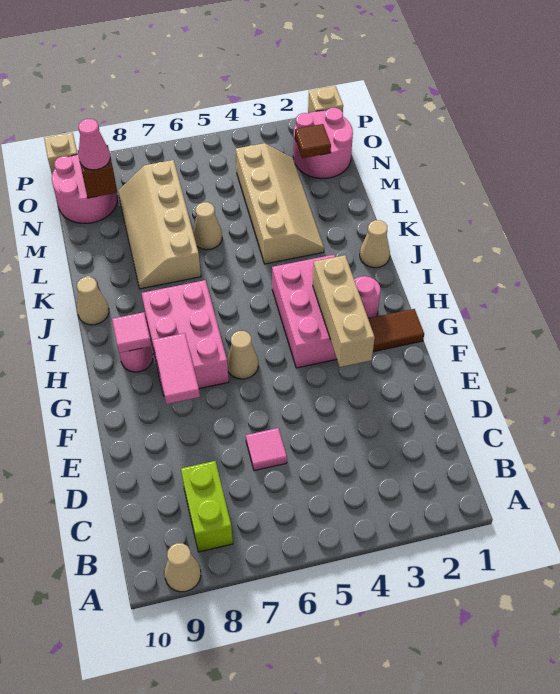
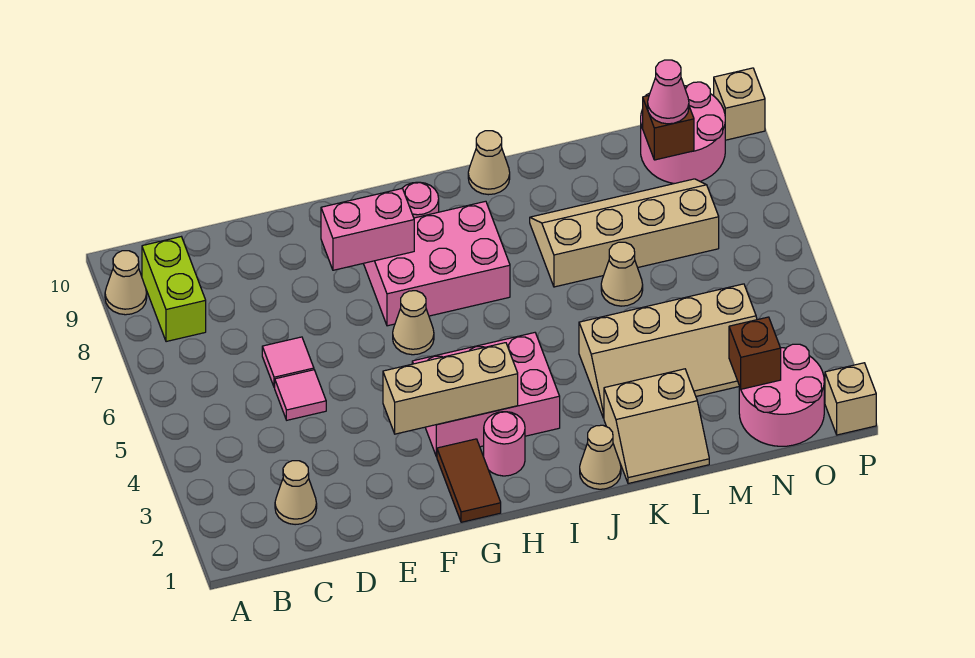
lime 1x2 brick [181,461,233,552] -> lime 1x2 brick turned to [142,237,206,342]
none -> tan 1x1 cone [275,461,317,525]
pink 1x2 tile [152,333,200,404] -> pink 1x2 brick [321,189,414,270]
pink 1x1 tile [112,312,152,353] -> pink 1x1 tile moved to [275,370,326,420]
none -> tan 2x2 slope [604,369,709,484]
brown 1x1 tile [295,124,331,158] -> brown 1x1 brick [729,317,781,389]

